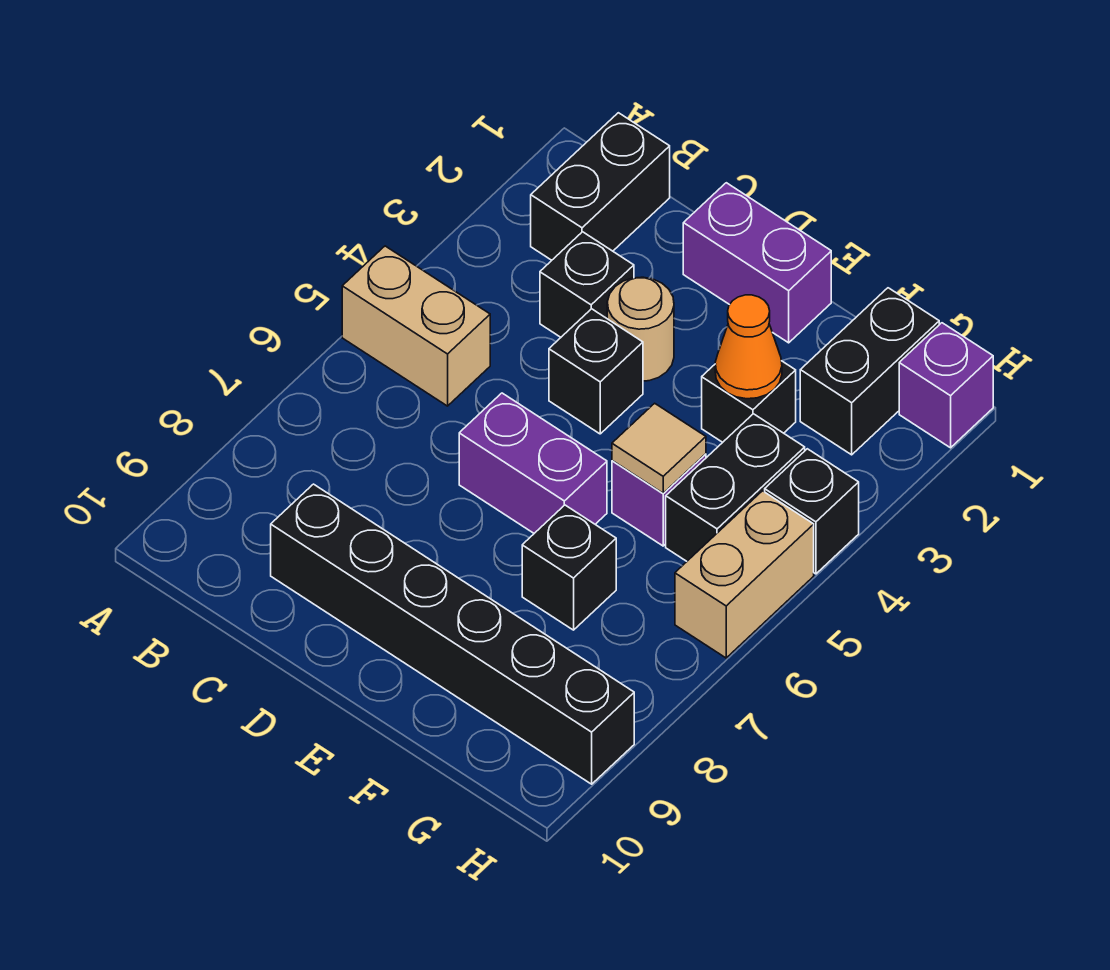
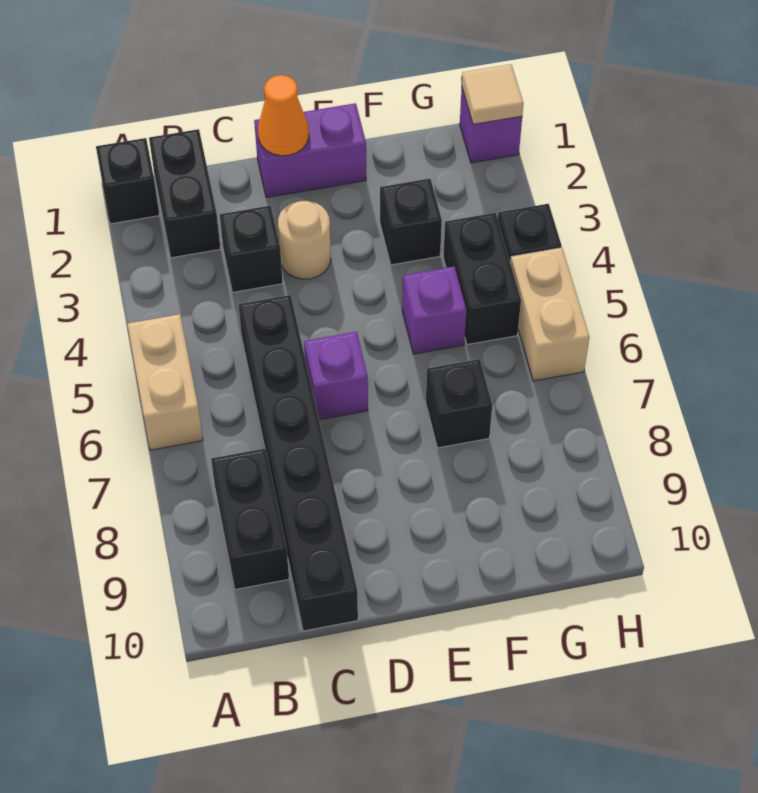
tan 1x2 brick [342,246,490,406] -> tan 1x2 brick turned to [127,314,203,450]
black 1x6 brick [271,484,634,784] -> black 1x6 brick turned to [238,295,358,631]
black 1x1 brick [549,309,643,434] -> black 1x1 brick moved to [96,138,160,224]
purple 1x2 brick [459,393,607,533] -> purple 1x1 brick [304,332,368,420]
orange 1x1 cone [715,295,782,399] -> orange 1x1 cone moved to [258,75,309,156]
tan 1x1 tile [612,403,706,493] -> tan 1x1 tile moved to [462,64,523,124]
black 1x2 brick [800,288,939,455] -> black 1x2 brick moved to [211,448,289,590]

